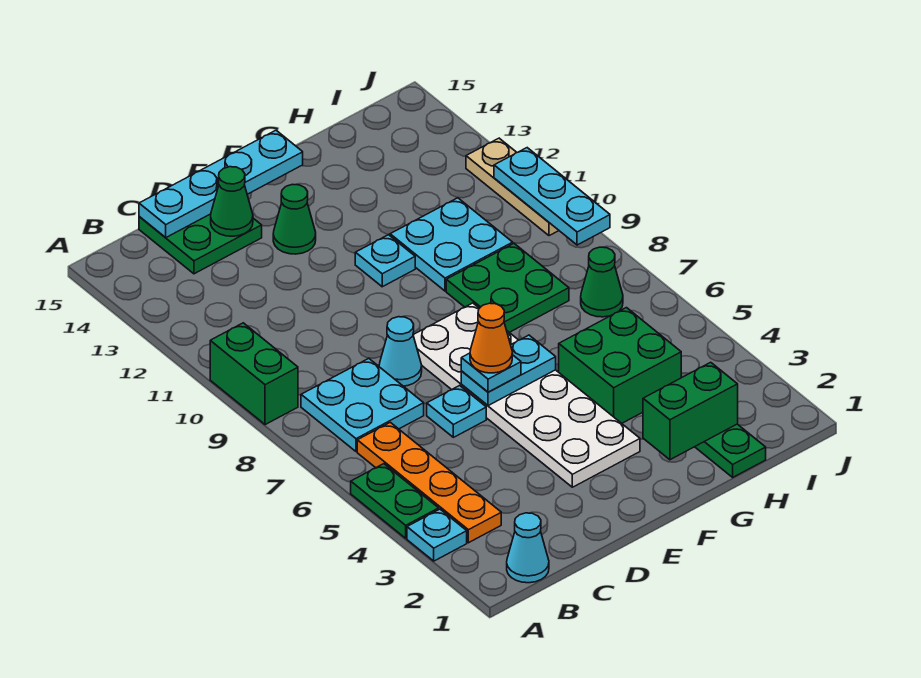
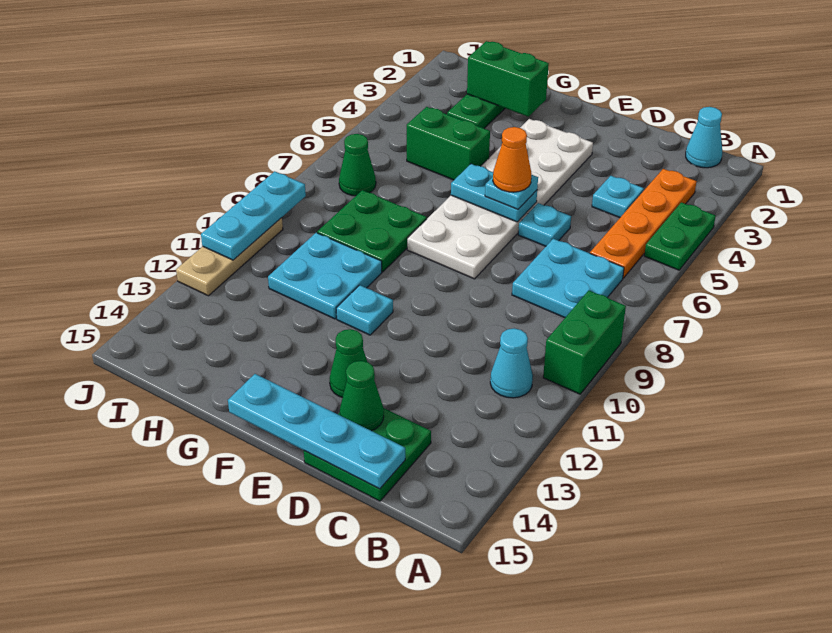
cyan 1x1 plate [407,509,467,561] -> cyan 1x1 plate moved to [592,176,644,218]
cyan 1x1 cone [379,317,422,386] -> cyan 1x1 cone moved to [490,328,533,398]
green 2x2 brick [559,308,681,423] -> green 1x2 brick [407,107,490,180]

